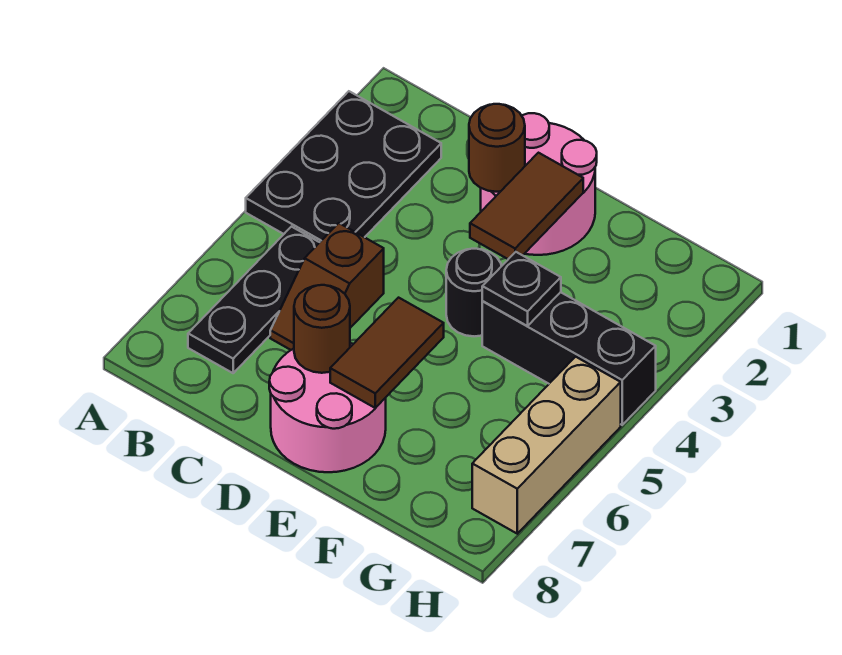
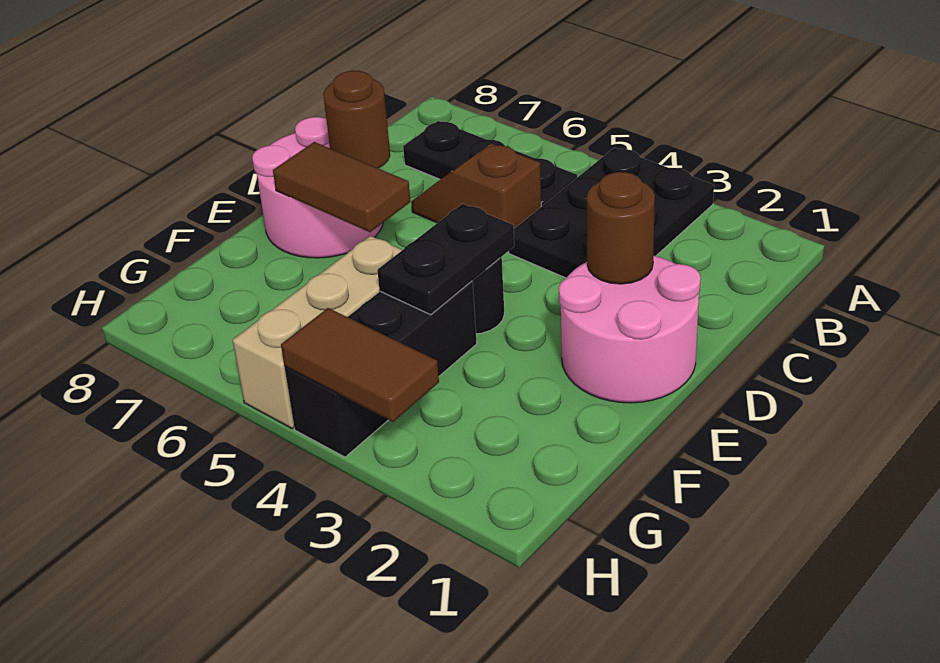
black 2x3 plate [246,91,441,242] -> black 2x3 plate turned to [509,148,714,278]
brown 1x2 tile [470,153,583,259] -> brown 1x2 tile moved to [281,308,439,422]
black 1x1 plate [482,252,561,326] -> black 1x2 plate [377,204,514,315]
tan 1x3 brick [472,357,621,534] -> tan 1x3 brick turned to [232,236,402,428]

